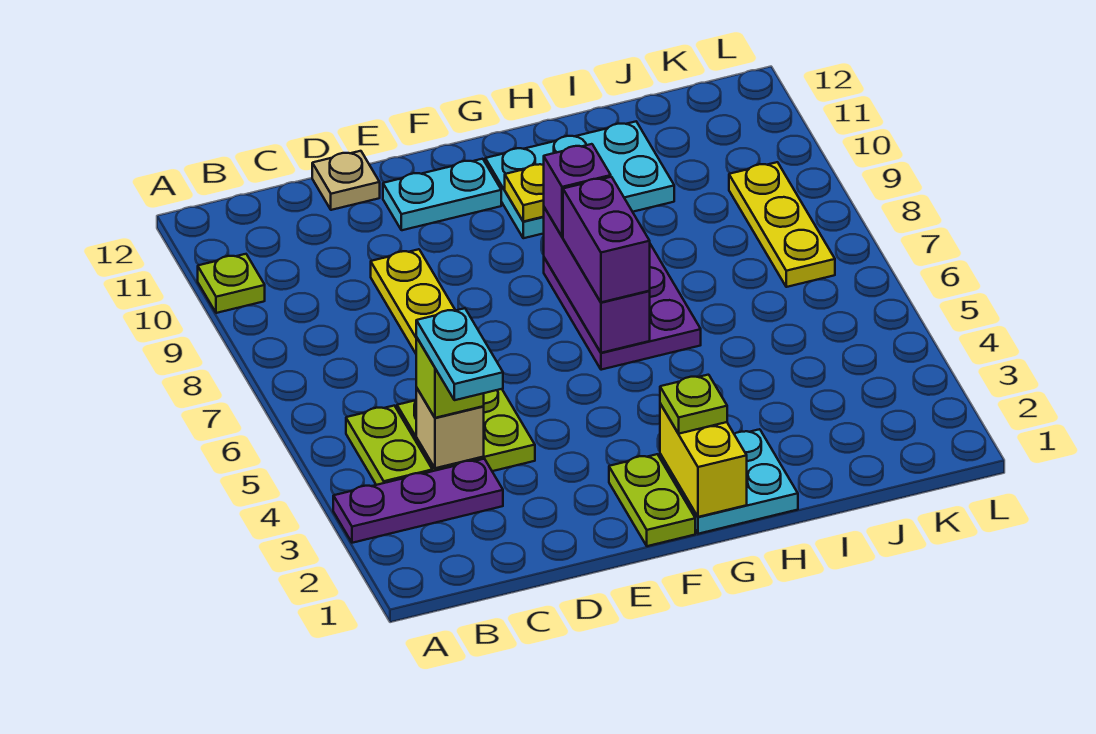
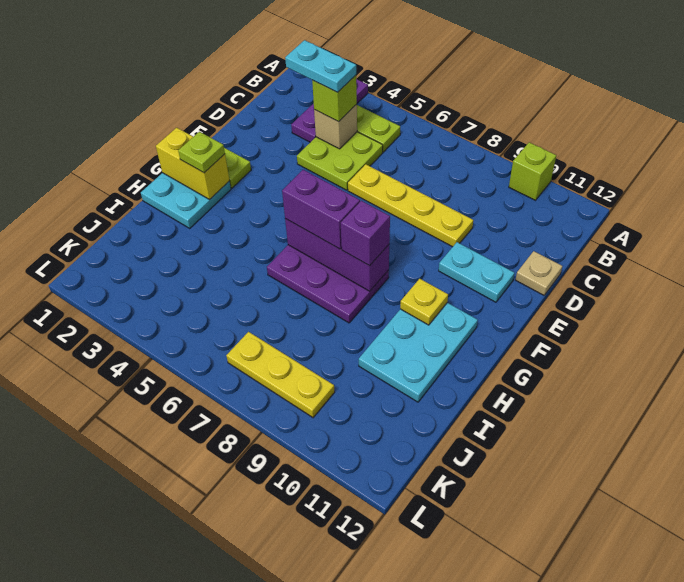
lime 1x1 plate [198,254,265,313] -> lime 1x1 brick [509,142,556,200]
cyan 1x2 plate [383,159,501,230] -> cyan 1x2 plate turned to [439,242,514,302]

